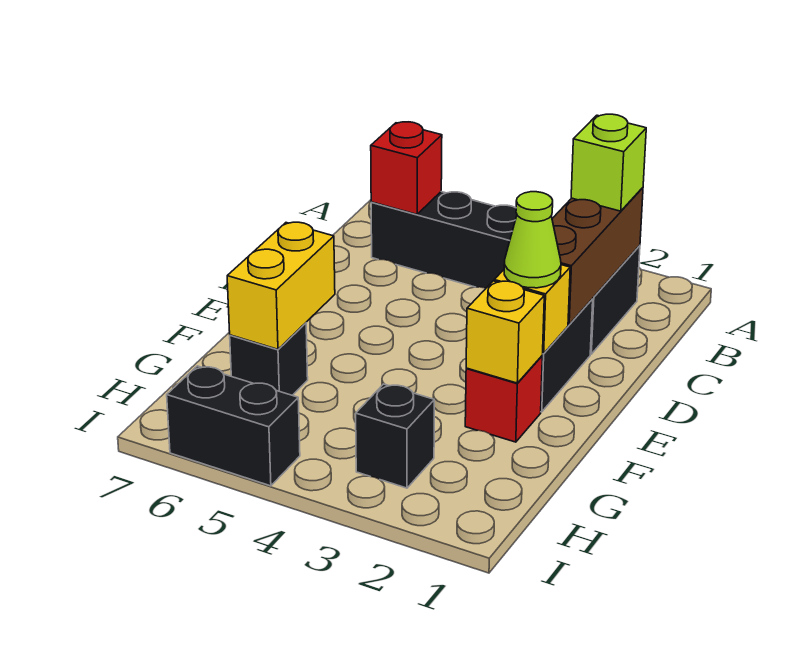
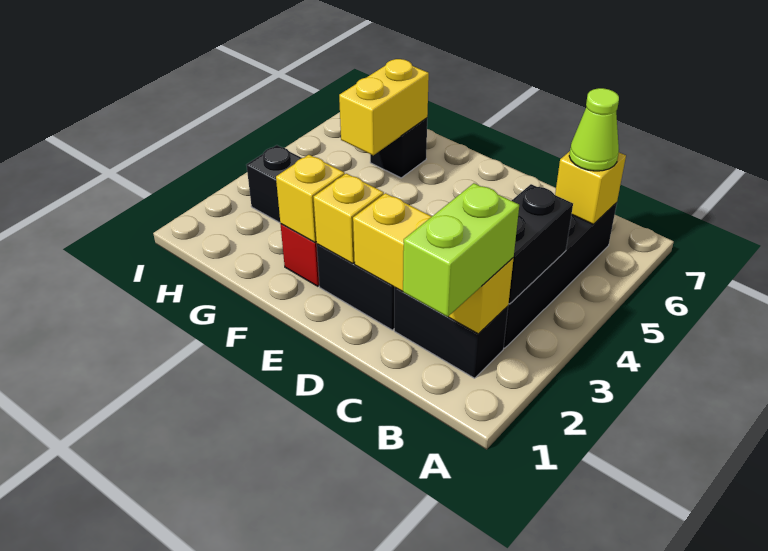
brown 1x3 brick [552,188,643,325] -> yellow 1x3 brick [353,193,514,334]
lime 1x1 brick [571,114,646,211] -> lime 1x2 brick [403,183,519,317]
red 1x1 brick [371,122,442,214] -> yellow 1x1 brick [555,151,626,224]
lime 1x1 cone [504,192,561,288] -> lime 1x1 cone moved to [569,88,619,171]
yellow 1x2 brick [227,222,335,349] -> yellow 1x2 brick turned to [339,59,429,155]
black 1x2 brick [167,366,300,486] -> black 1x2 brick moved to [509,184,573,304]

